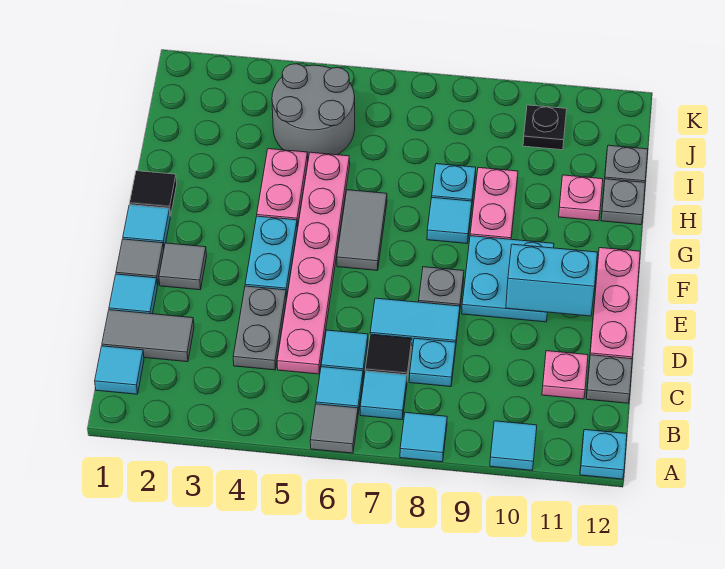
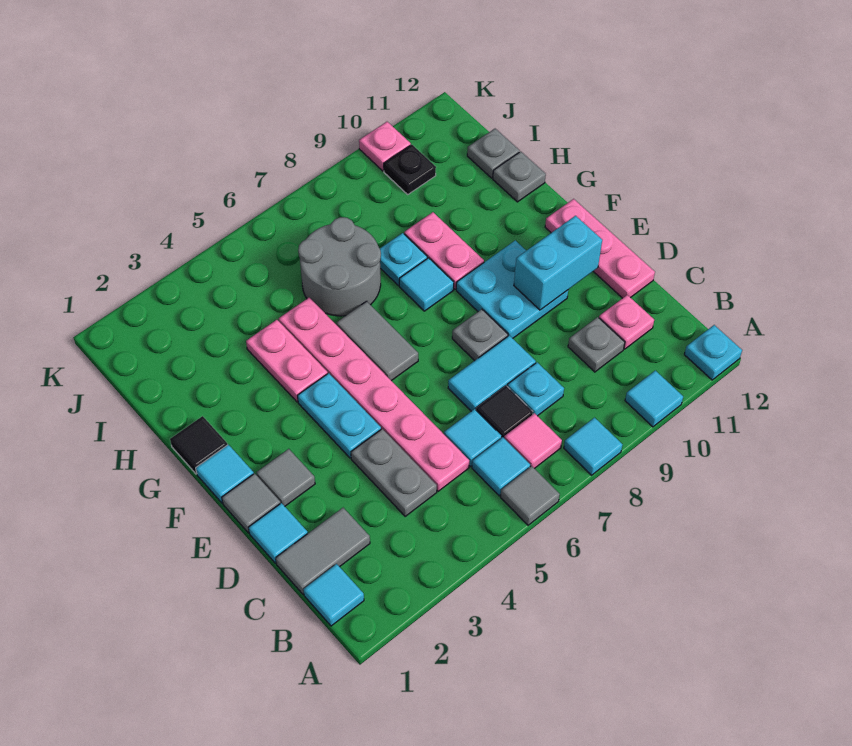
cyan 1x1 tile [360,371,407,420] -> pink 1x1 tile [504,413,562,468]
grey 1x1 plate [586,355,632,403] -> grey 1x1 plate moved to [568,317,625,372]
pink 1x1 plate [559,175,603,221] -> pink 1x1 plate moved to [359,122,411,171]
grey 2x2 round brick [272,64,355,159] -> grey 2x2 round brick moved to [298,217,381,316]

